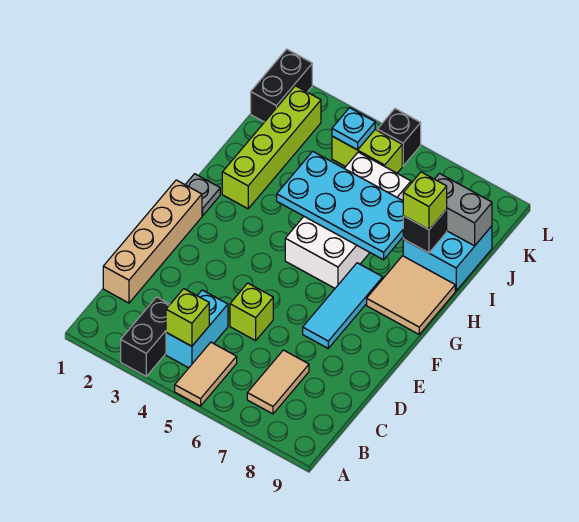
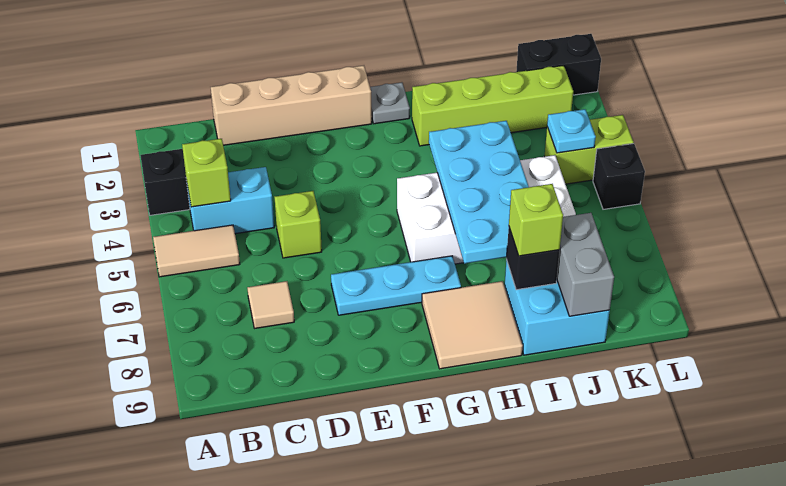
tan 1x2 tile [247,350,309,414] -> tan 1x1 tile [247,281,294,328]
cyan 1x3 tile [303,263,383,348] -> cyan 1x3 plate [331,256,461,315]
lime 1x2 brick [332,130,402,173] -> lime 1x2 brick turned to [544,115,634,184]

